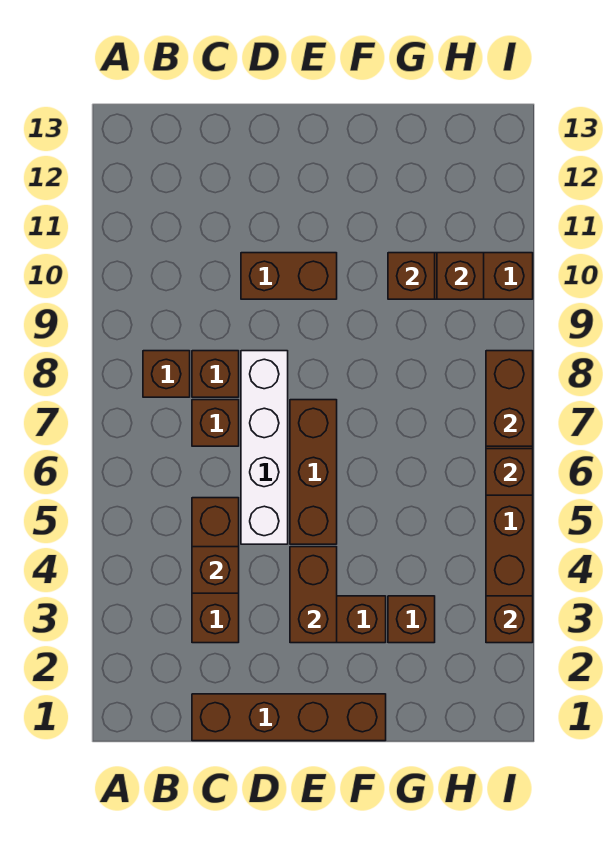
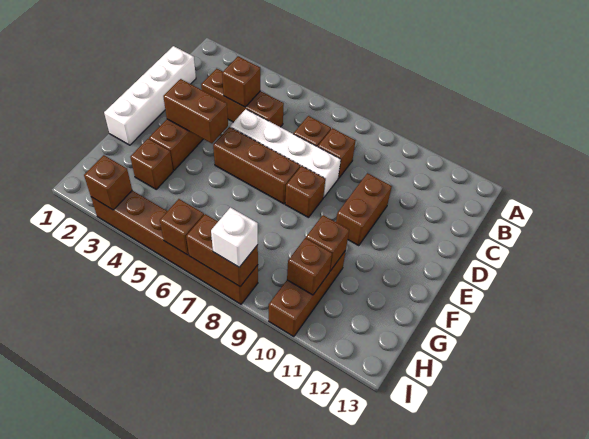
brown 1x1 brick [143,351,190,397] -> brown 1x1 brick moved to [285,166,325,218]
brown 1x4 brick [192,694,386,741] -> white 1x4 brick [104,46,196,145]
none -> white 1x1 brick [211,207,258,267]

